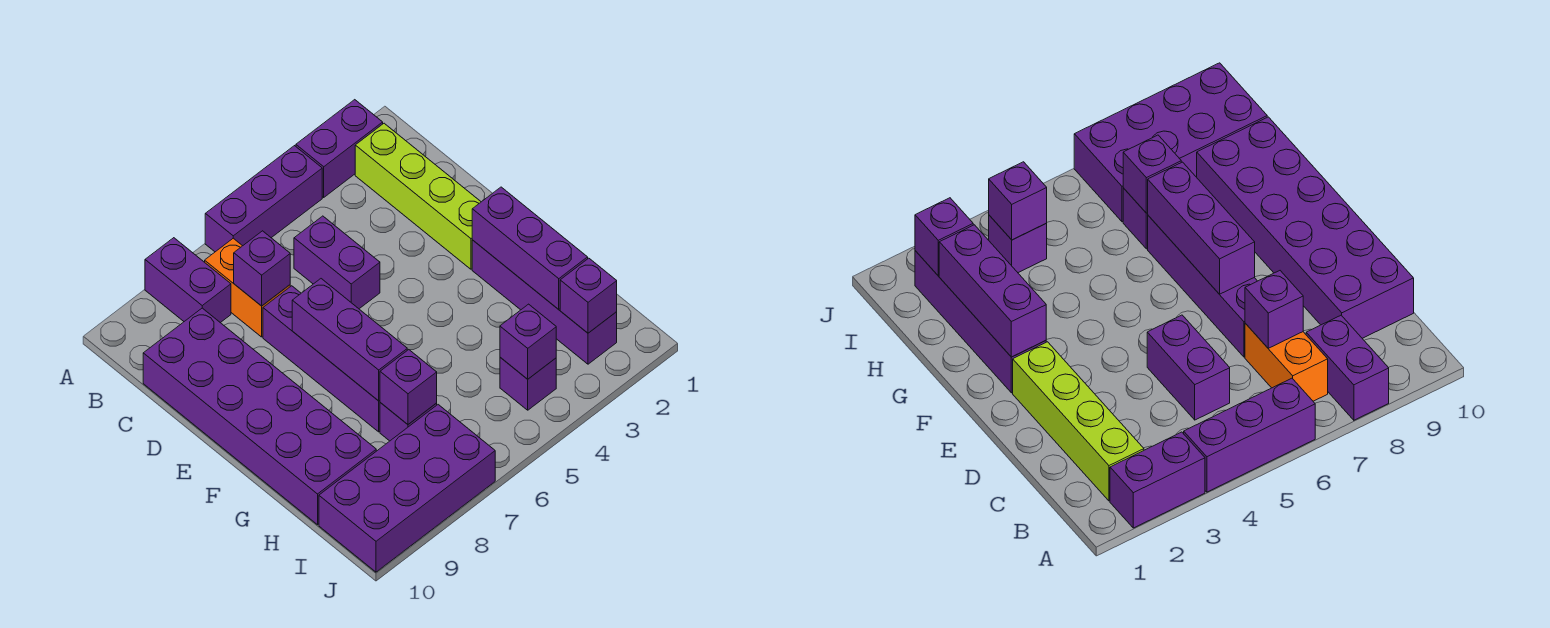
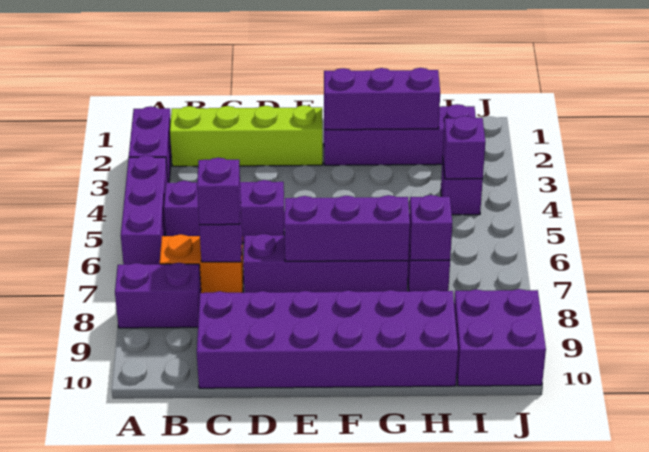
purple 1x2 brick [294,216,380,309] -> purple 1x3 brick [164,180,284,243]
purple 1x1 brick [560,258,617,333] -> purple 1x1 brick moved to [197,158,241,225]
purple 2x4 brick [319,405,495,572] -> purple 2x2 brick [454,289,546,386]

